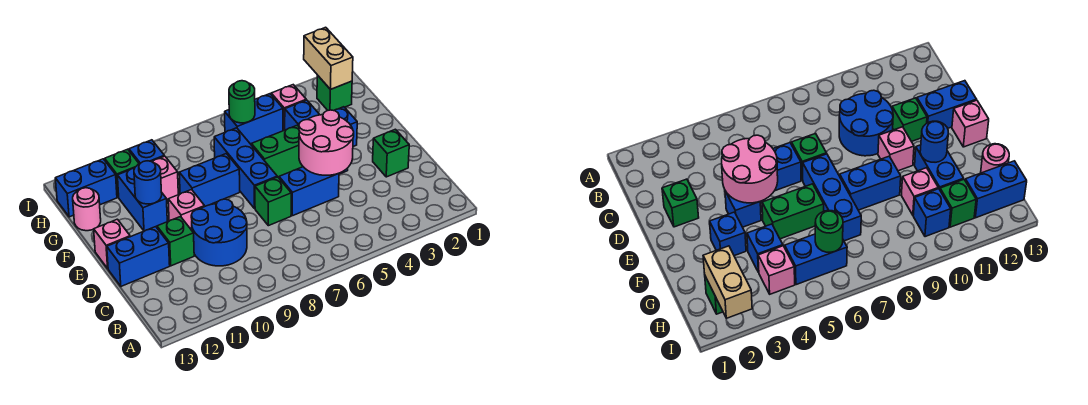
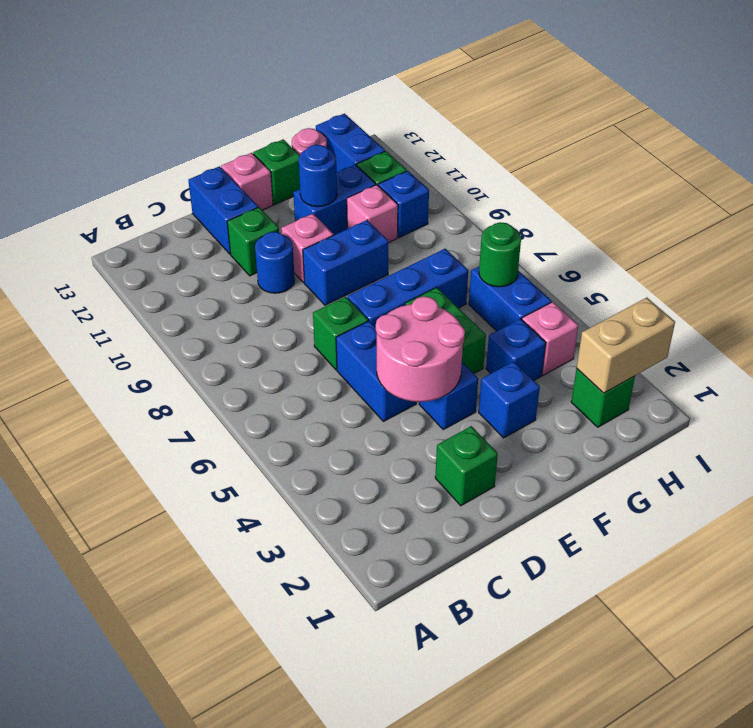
blue 2x2 round brick [191,199,247,266] -> blue 1x1 round brick [255,232,295,293]
blue 1x2 brick [179,154,240,206] -> blue 1x2 brick turned to [303,220,389,305]
none -> green 1x1 brick [253,140,300,205]

